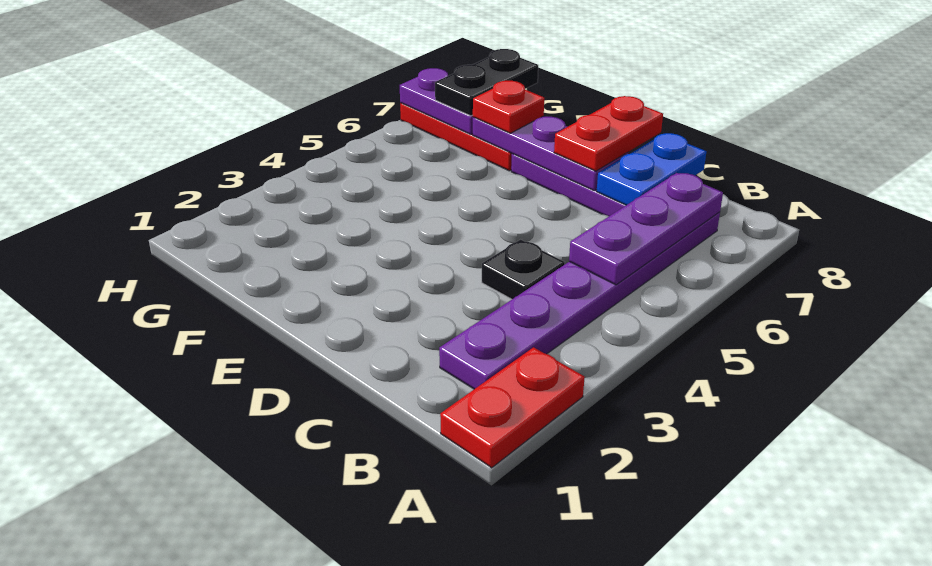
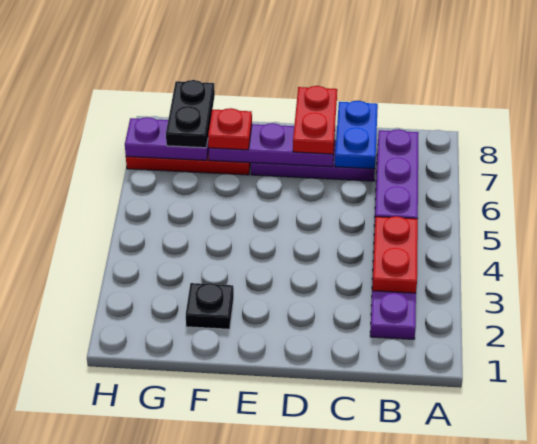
red 1x2 plate [440,347,585,468] -> red 1x2 plate moved to [372,216,418,293]
black 1x1 plate [482,240,565,299] -> black 1x1 plate moved to [186,283,234,329]

